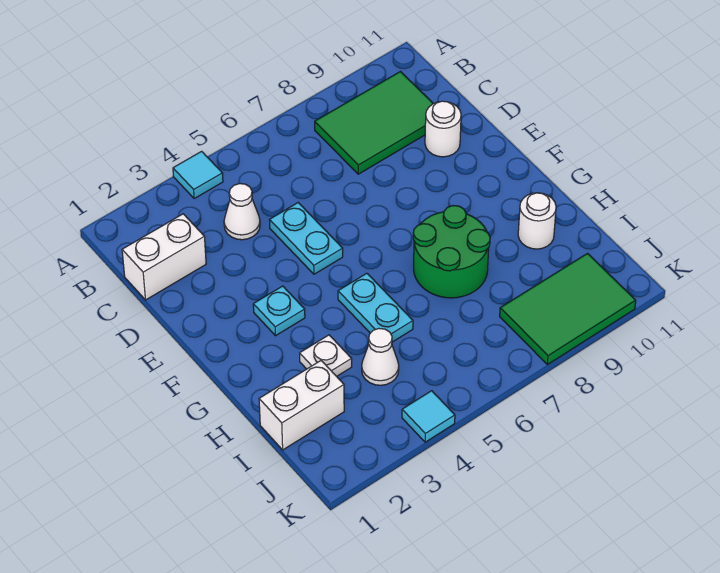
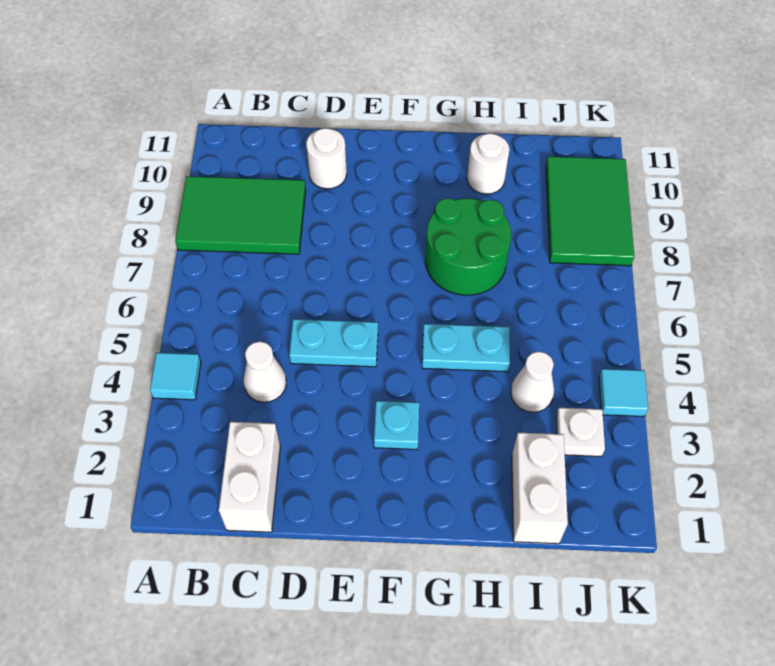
green 2x3 tile [315,72,433,174] -> green 2x3 tile turned to [175,176,306,254]
white 1x1 plate [300,335,352,376] -> white 1x1 plate moved to [556,408,605,456]

